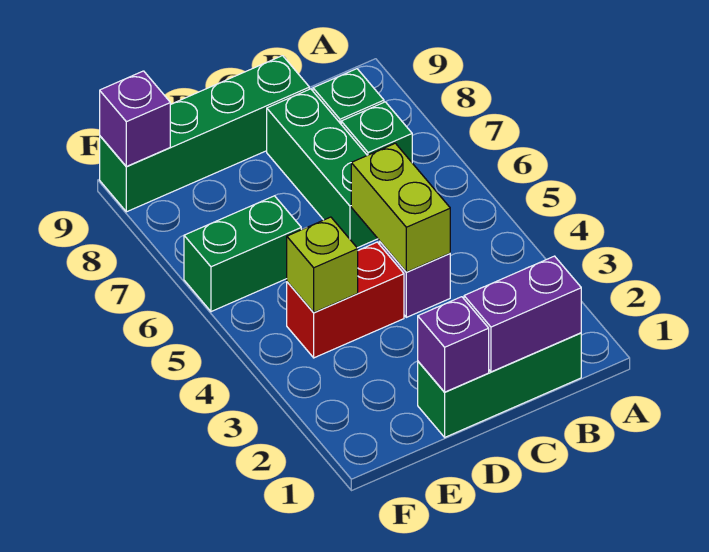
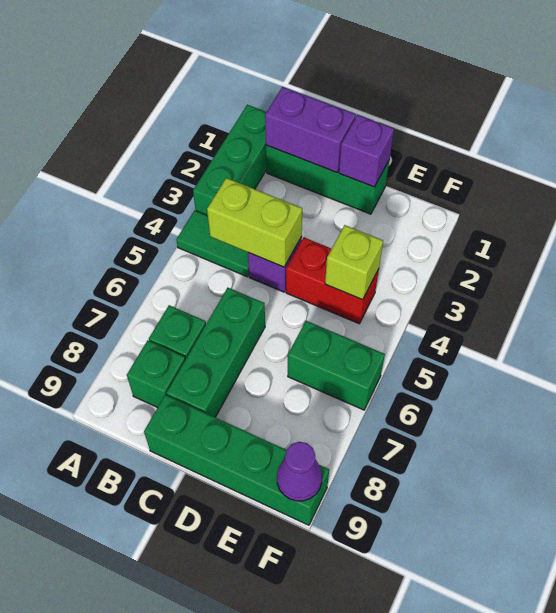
none -> green 1x3 brick [193,105,266,215]
none -> green 1x2 tile [176,210,249,277]
lime 1x2 brick [351,143,450,272] -> lime 1x2 brick turned to [207,178,302,267]
purple 1x1 brick [100,71,171,166] -> purple 1x1 cone [277,442,322,501]

